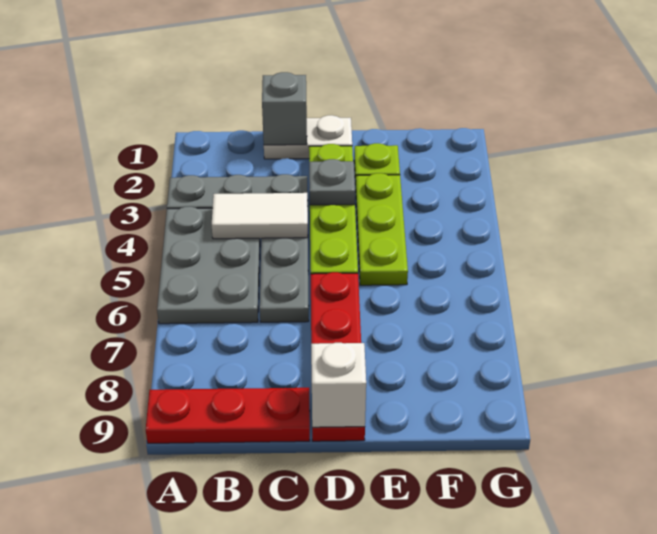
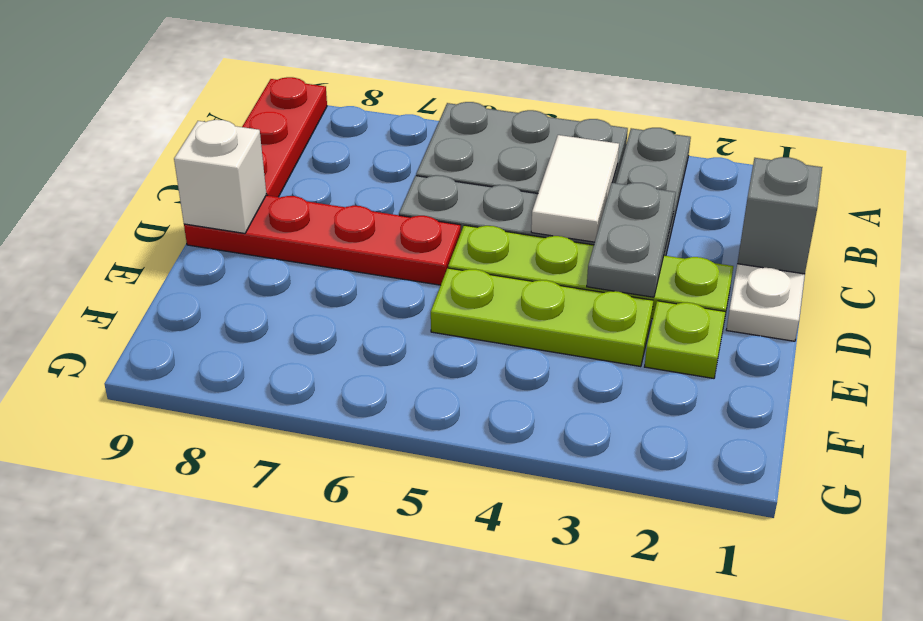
grey 1x1 plate [309,159,355,205] -> grey 1x2 plate [587,183,676,297]

